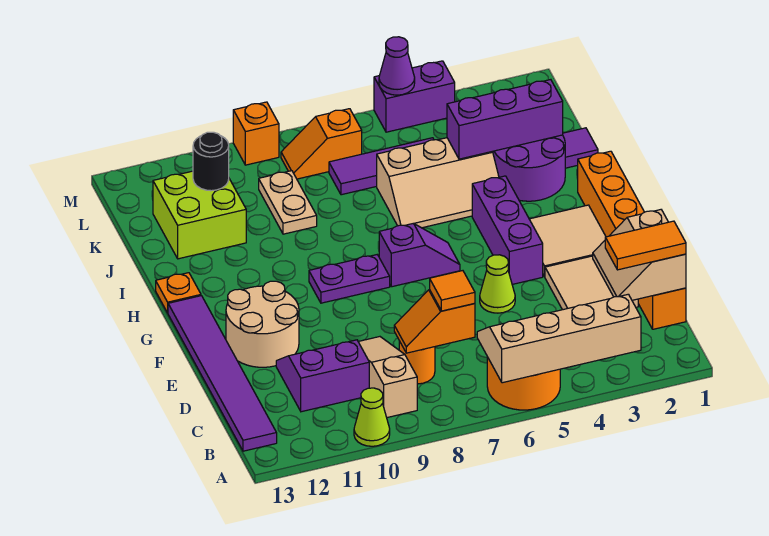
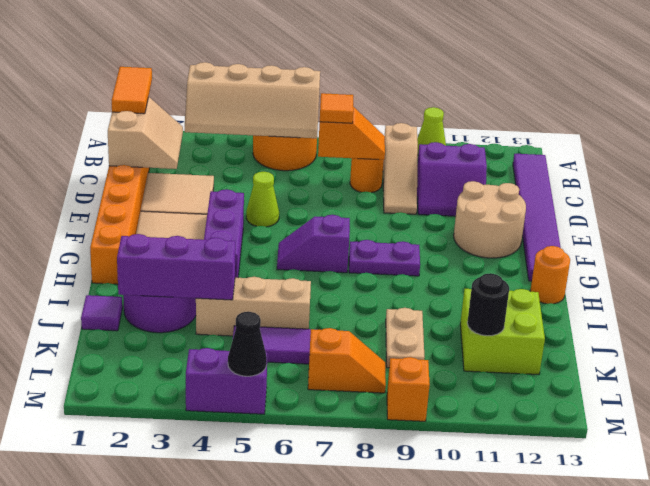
orange 1x2 tile [605,221,686,270] -> orange 1x2 tile turned to [111,67,152,114]
orange 1x1 plate [156,273,201,313] -> orange 1x1 round brick [530,246,570,304]
purple 1x1 cone [379,37,415,95] -> black 1x1 cone [228,312,267,376]

